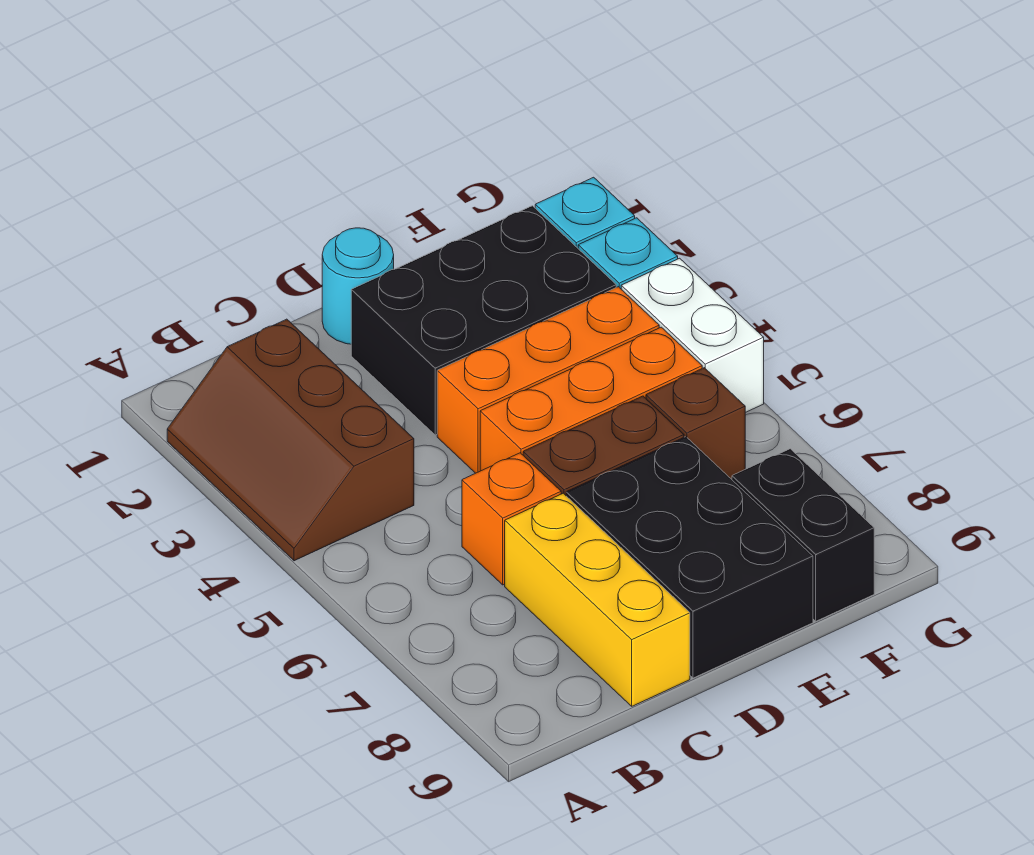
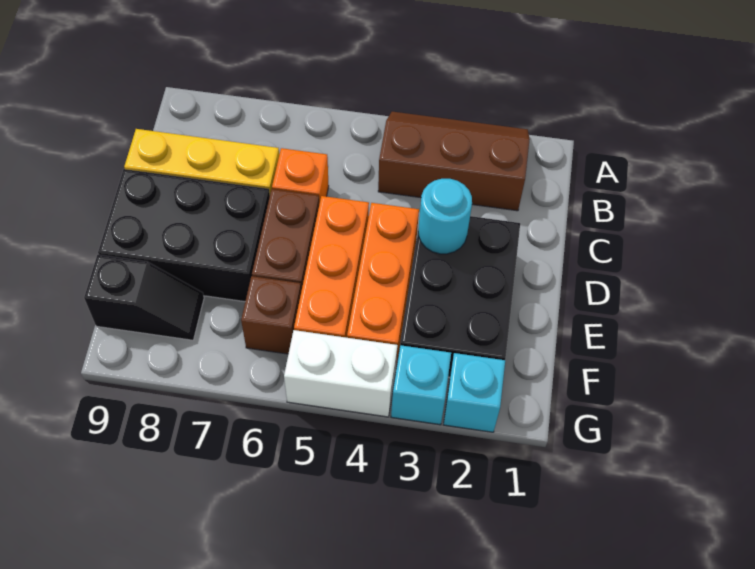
cyan 1x1 round brick [322,228,394,344] -> cyan 1x1 round brick moved to [418,179,472,254]
black 1x2 brick [732,449,874,621] -> black 1x2 slope [84,255,204,340]

